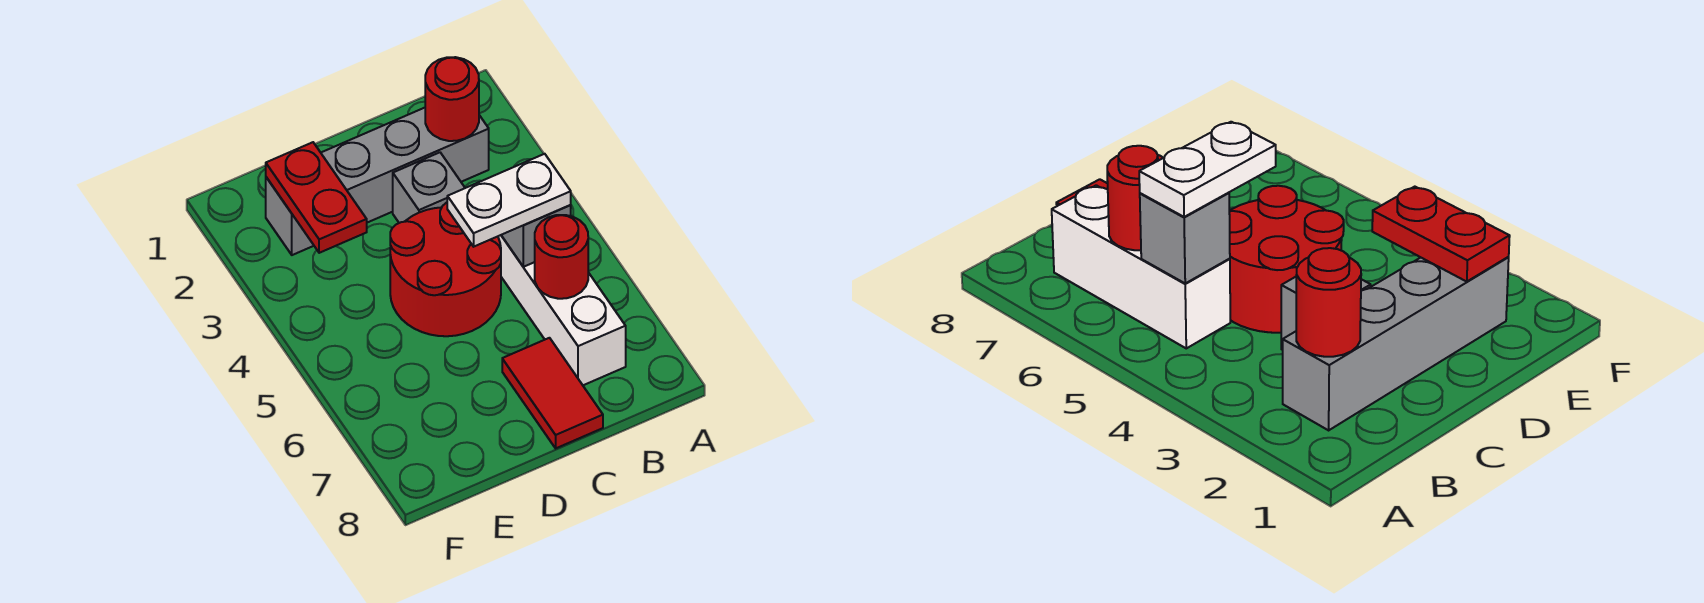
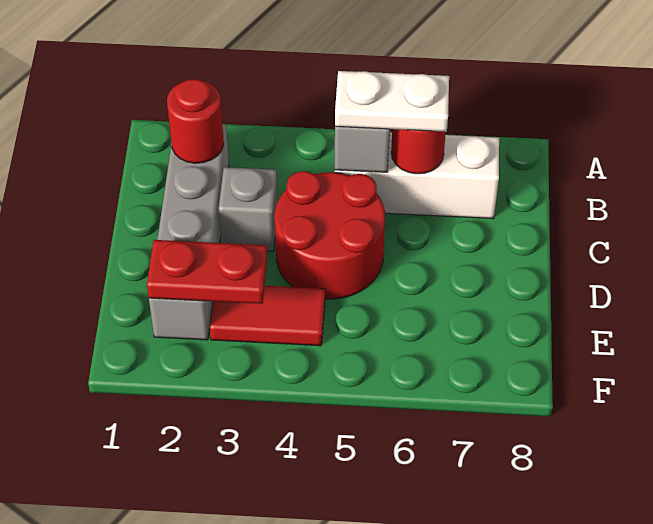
white 1x2 plate [447,154,571,247] -> white 1x2 plate turned to [335,71,449,132]
red 1x2 tile [502,338,603,448] -> red 1x2 tile moved to [210,286,325,346]

